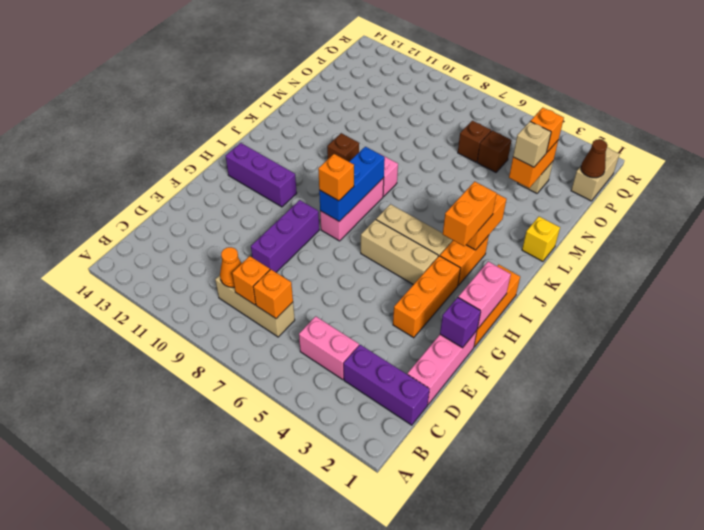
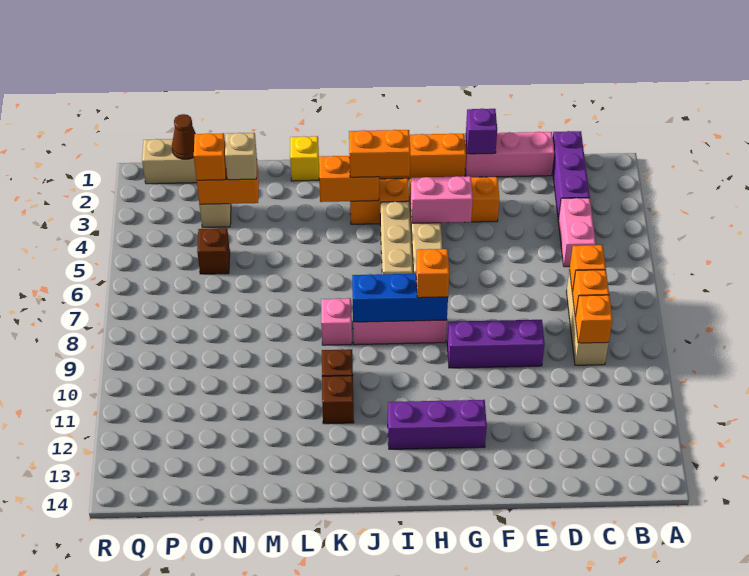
orange 1x1 cone [220,247,242,287] -> orange 1x1 brick [575,295,613,343]
pink 1x2 brick [458,261,511,329] -> pink 1x2 brick moved to [411,176,473,223]
purple 1x3 brick [226,143,297,207] -> purple 1x3 brick turned to [388,400,487,449]
brown 1x1 brick [458,121,491,162] -> brown 1x1 brick moved to [322,376,354,424]

